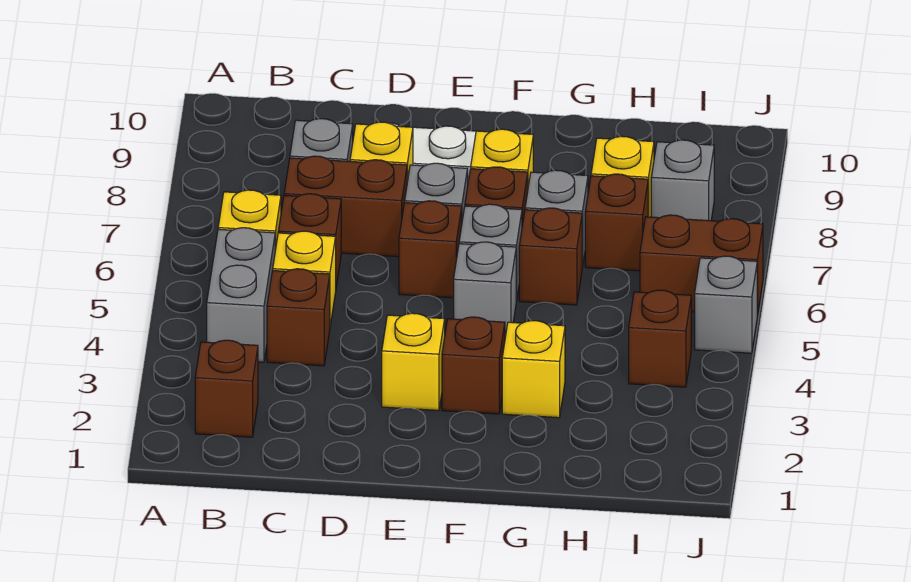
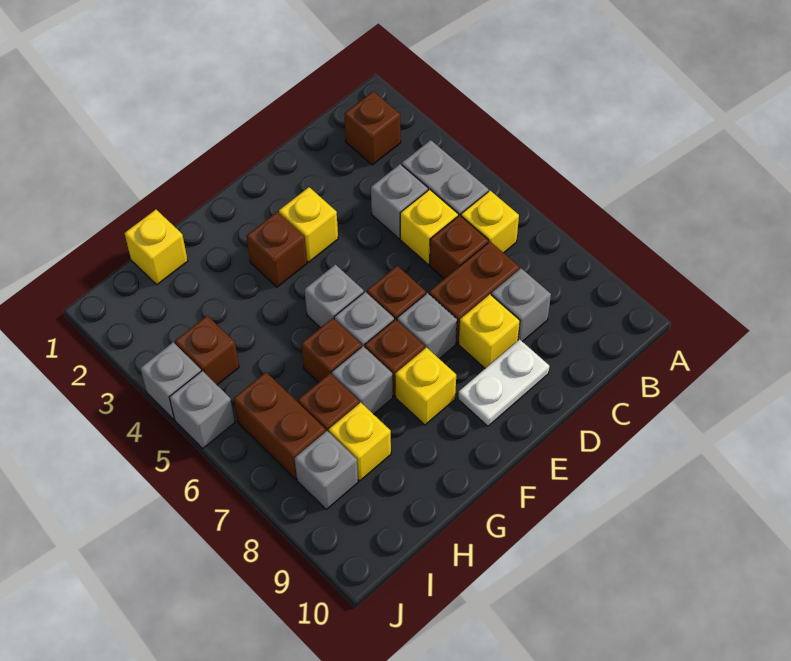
brown 1x1 brick [267,269,330,366] -> grey 1x1 brick [371,164,428,239]
yellow 1x1 brick [502,321,565,418] -> yellow 1x1 brick moved to [124,210,188,285]
brown 1x2 brick [640,215,763,315] -> brown 1x2 brick turned to [234,372,326,479]
none -> grey 1x1 brick [140,342,201,420]

